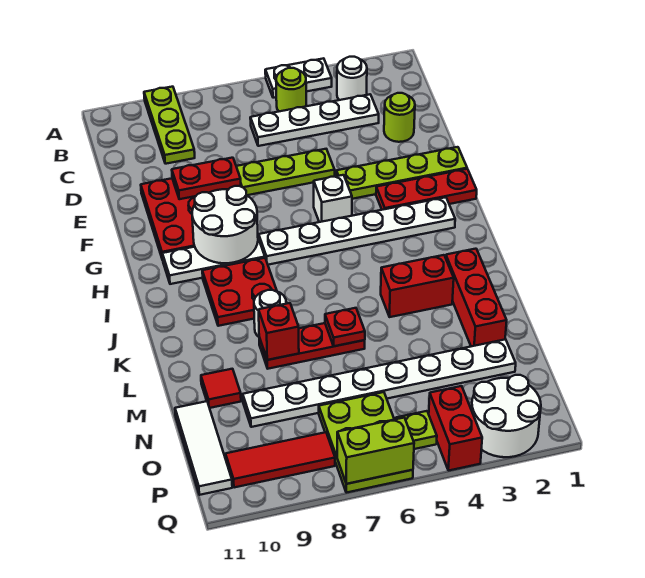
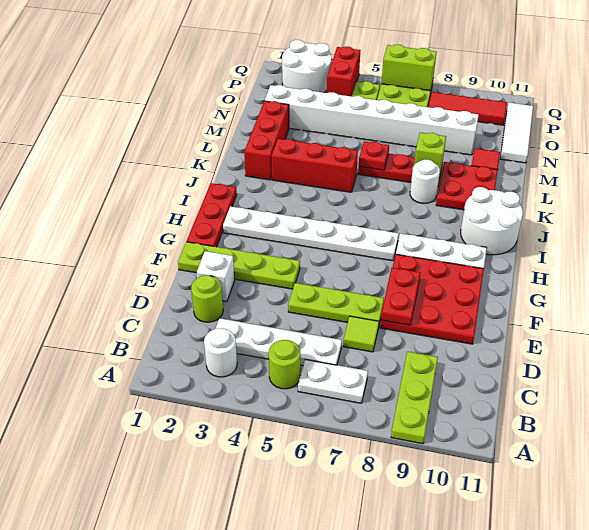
white 1x2 plate [265,58,332,98] -> white 1x2 plate moved to [298,360,368,403]
none -> lime 1x1 tile [343,316,379,352]
red 1x2 plate [172,158,241,199] -> red 1x2 plate turned to [381,268,420,325]
red 1x3 plate [376,169,477,210] -> red 1x3 plate turned to [187,183,237,247]
white 1x1 brick [314,175,352,222] -> white 1x1 brick moved to [197,251,235,301]
white 2x2 round brick [192,186,258,263] -> white 2x2 round brick moved to [461,187,523,255]
red 2x2 plate [202,258,277,326] -> red 2x2 plate moved to [436,162,498,210]
red 1x2 brick [381,255,454,317] -> red 1x3 brick [271,139,358,192]
red 1x1 brick [259,303,299,360] -> lime 1x1 brick [414,132,446,178]
white 1x8 plate [243,339,516,427] -> white 1x8 brick [265,85,479,155]

